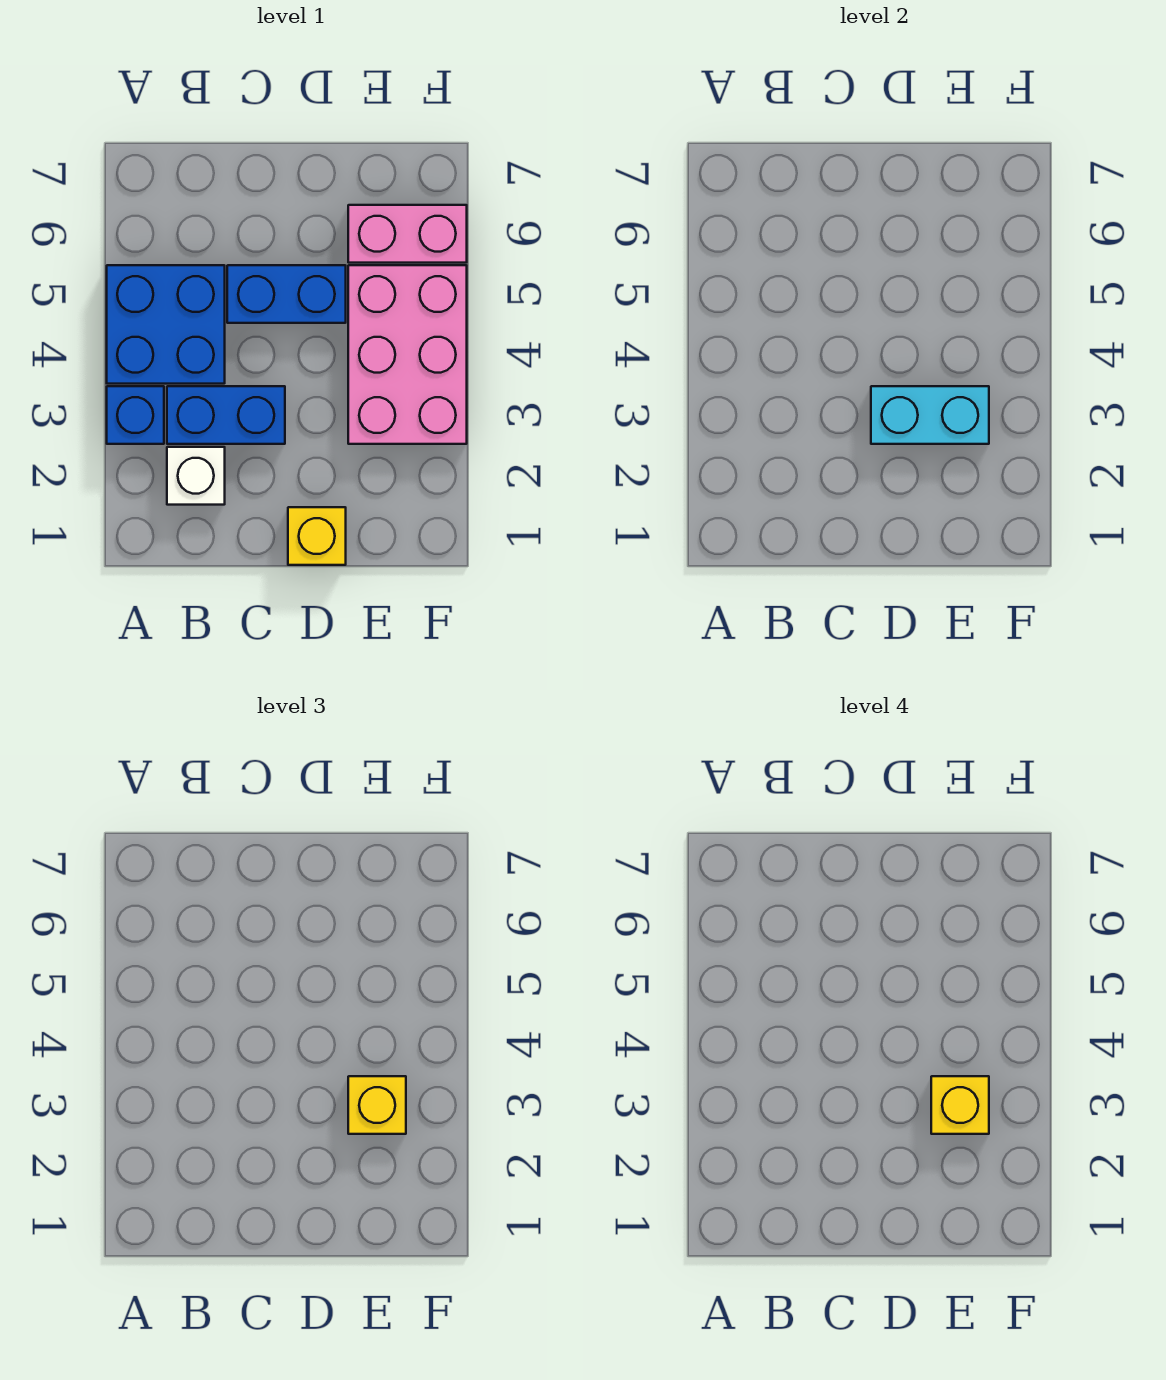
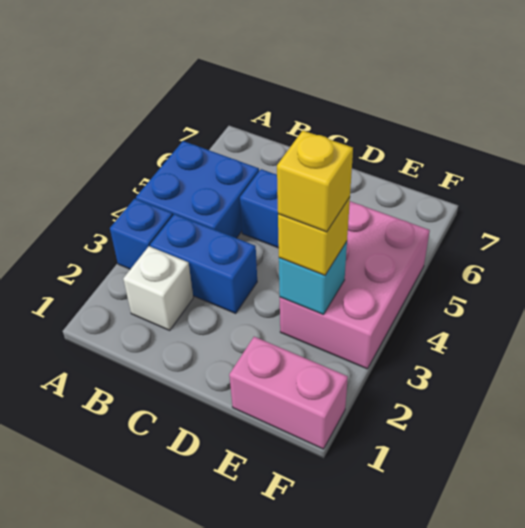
yellow 1x1 brick [288,507,346,565] -> none
cyan 1x2 brick [871,386,989,444] -> cyan 1x1 brick [279,242,347,315]
pink 1x2 brick [348,205,467,263] -> pink 1x2 brick moved to [229,337,348,449]

